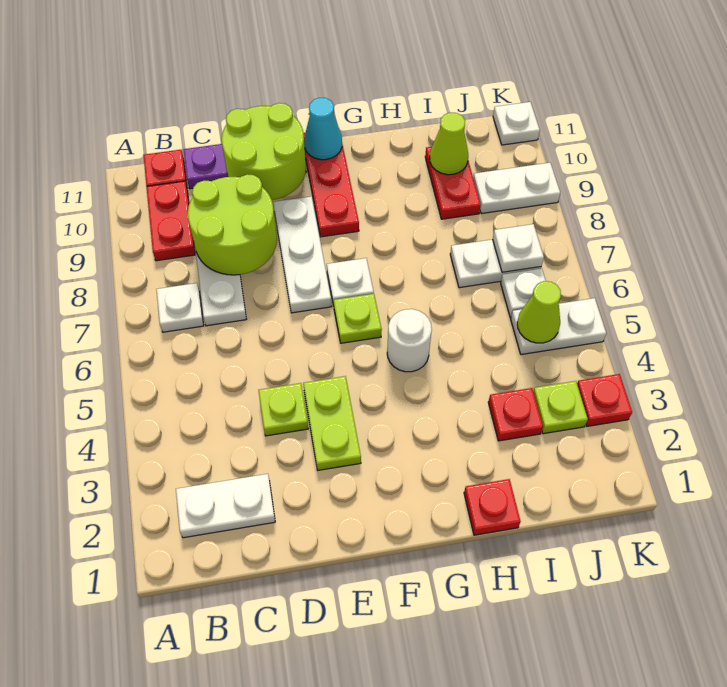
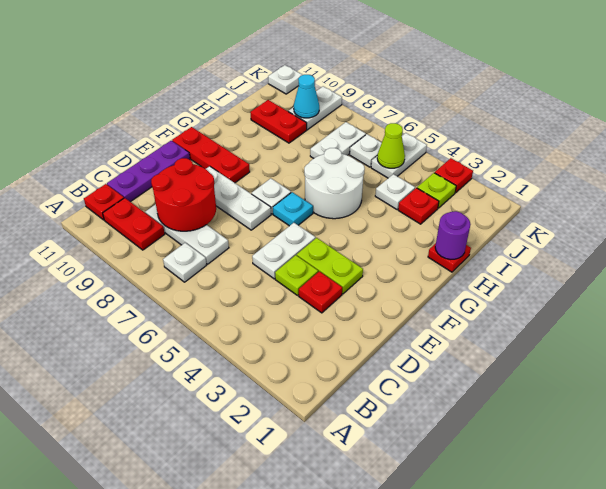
white 1x2 plate [176,474,275,538] -> white 1x2 plate moved to [252,223,316,279]
lime 2x2 round brick [188,174,277,275] -> red 2x2 round brick [151,158,216,231]
none -> red 1x1 plate [299,271,342,313]
lime 2x2 round brick [222,103,306,200] -> none
lime 1x1 plate [334,294,382,343] -> cyan 1x1 plate [273,192,313,226]
cyan 1x1 cone [304,98,342,160] -> cyan 1x1 cone moved to [294,75,319,118]
white 1x1 round brick [387,309,432,372] -> white 2x2 round brick [304,148,365,219]
none -> purple 1x1 round brick [435,211,471,259]
lime 1x1 cone [430,113,468,175] -> none
white 1x1 plate [493,224,544,272] -> white 1x1 plate moved to [375,174,415,210]

